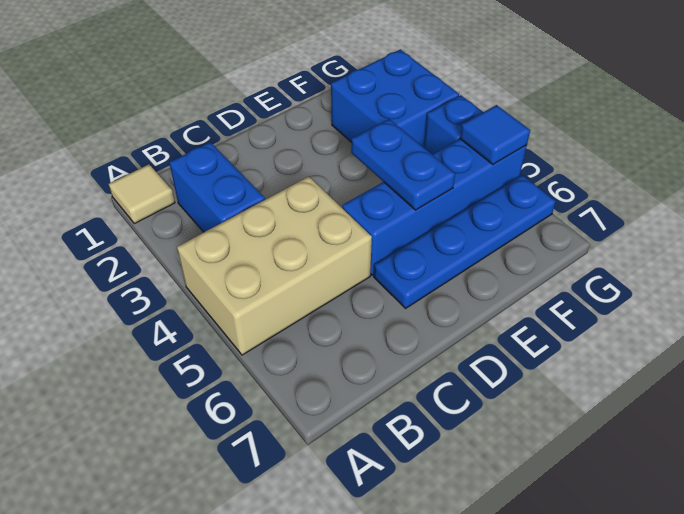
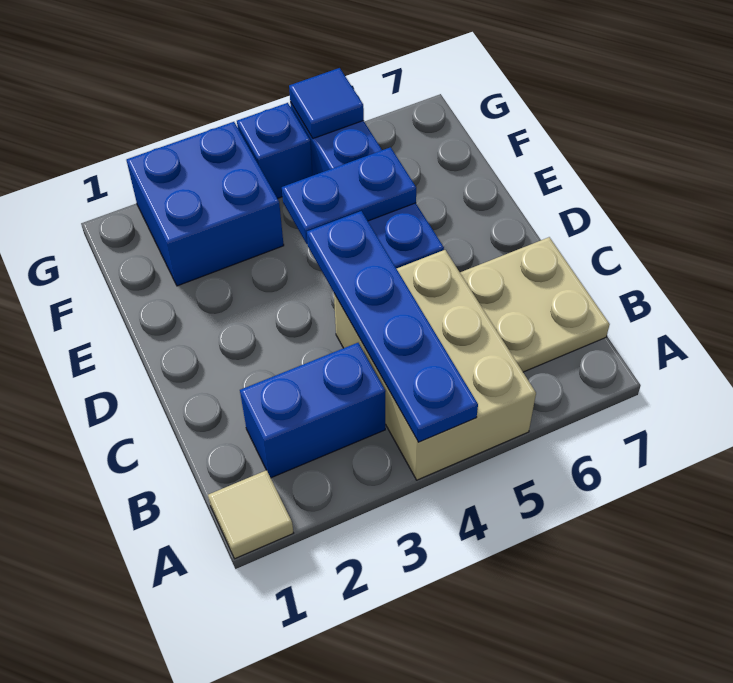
none -> tan 2x2 plate [460,237,610,372]
blue 1x4 plate [374,175,556,308] -> blue 1x4 plate moved to [307,211,478,442]

